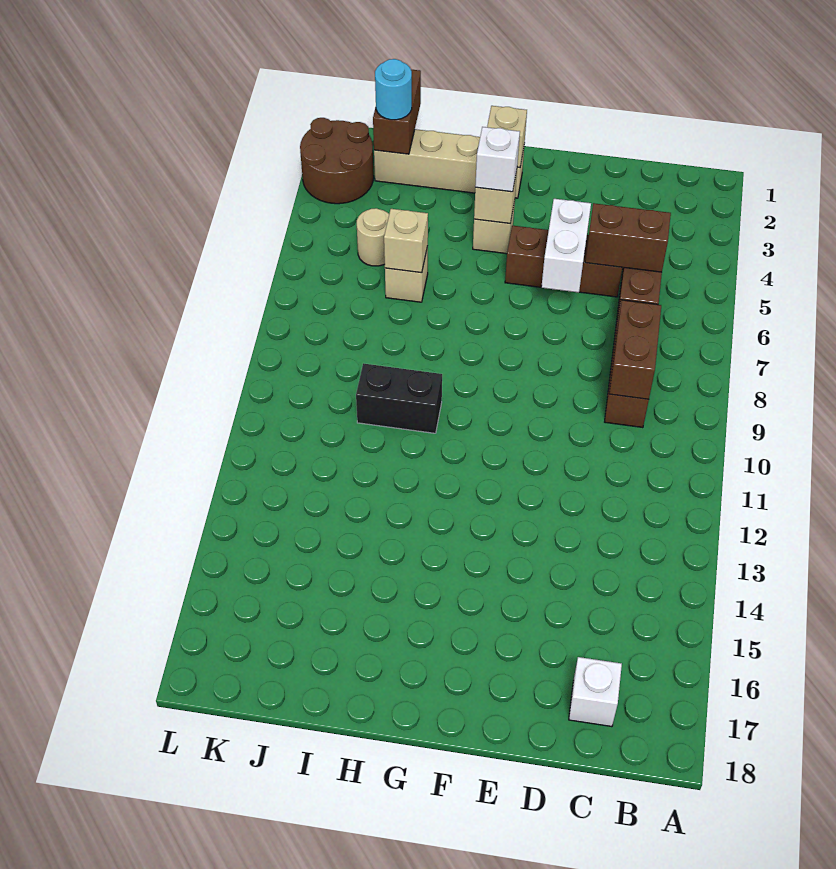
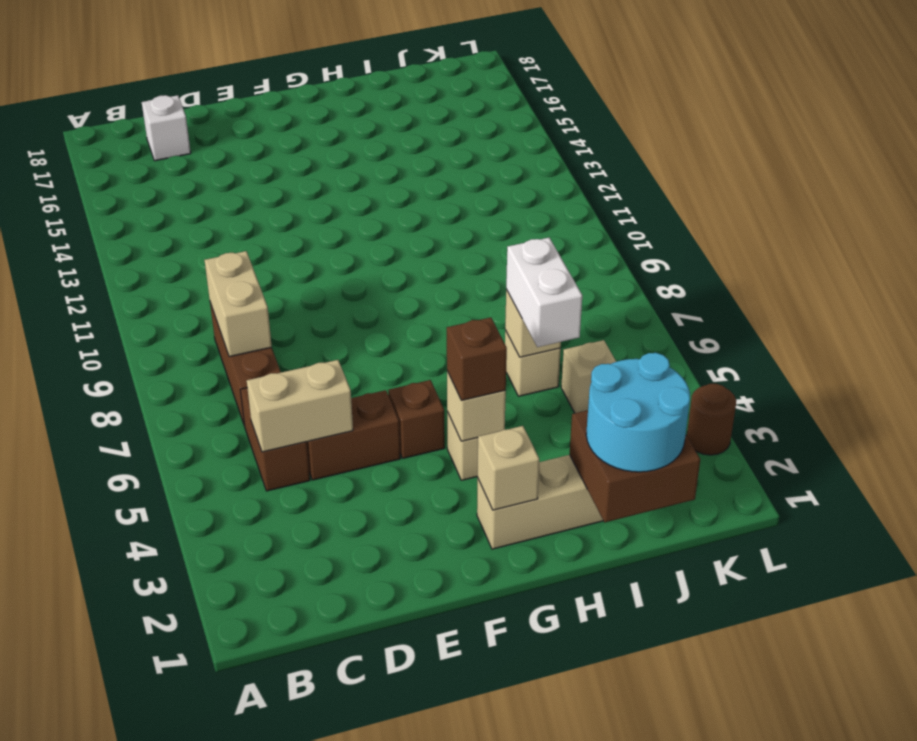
brown 1x2 brick [585,203,671,272] -> tan 1x2 brick [247,360,353,452]
brown 1x2 brick [609,300,661,399] -> tan 1x2 brick [205,251,272,357]
white 1x2 brick [541,199,591,293] -> white 1x2 brick moved to [506,238,582,347]
white 1x1 brick [475,127,520,192] -> brown 1x1 brick [447,317,507,400]
black 1x2 brick [356,363,442,433] -> none
brown 1x2 brick [373,70,421,154] -> brown 2x2 brick [570,410,700,522]
cyan 1x1 round brick [375,59,412,120] -> cyan 2x2 round brick [586,353,690,472]
tan 1x1 round brick [357,208,389,266] -> tan 1x1 brick [561,340,616,413]
brown 2x2 round brick [300,118,374,204] -> brown 1x1 round brick [687,384,736,455]

